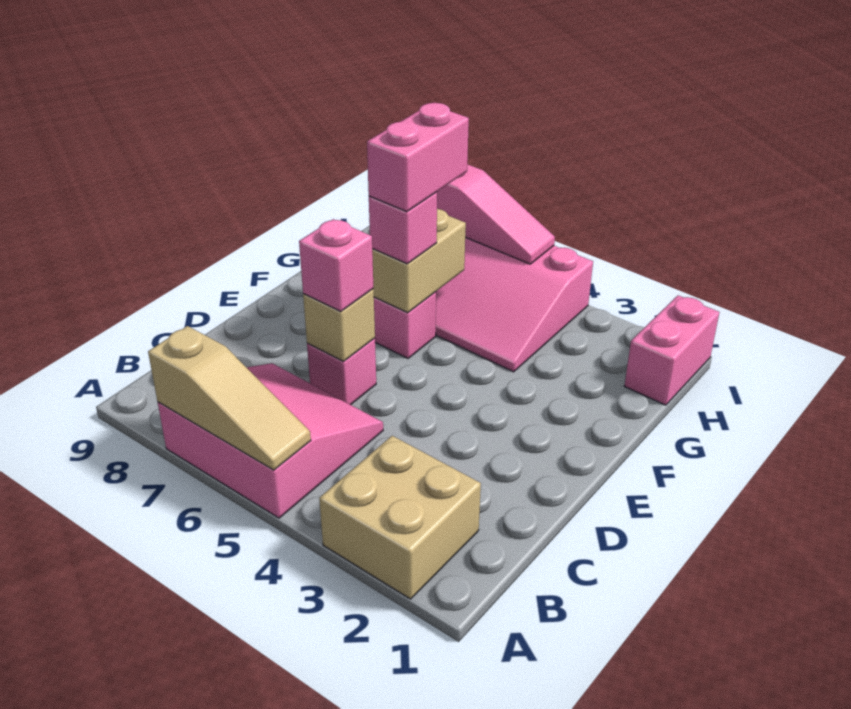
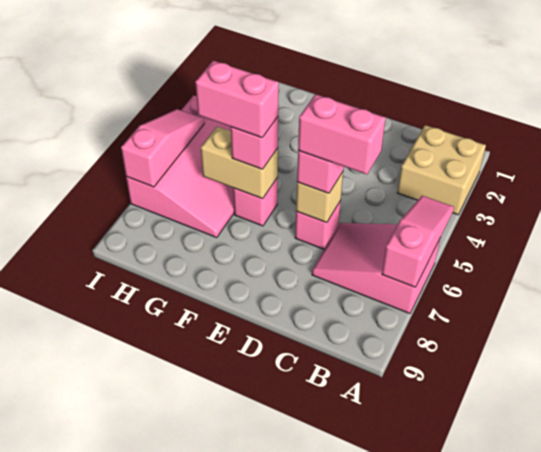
pink 3x3 slope [158,363,383,518] -> pink 2x3 slope [312,223,440,314]
tan 1x3 slope [148,326,311,470] -> pink 1x3 slope [382,196,454,287]
pink 1x2 brick [625,295,719,405] -> pink 1x2 brick moved to [298,94,386,174]

